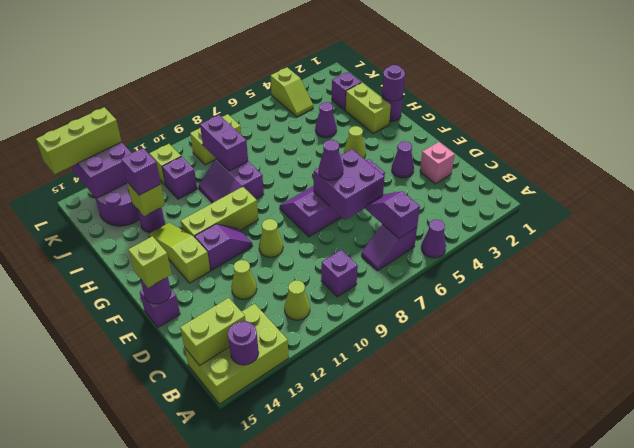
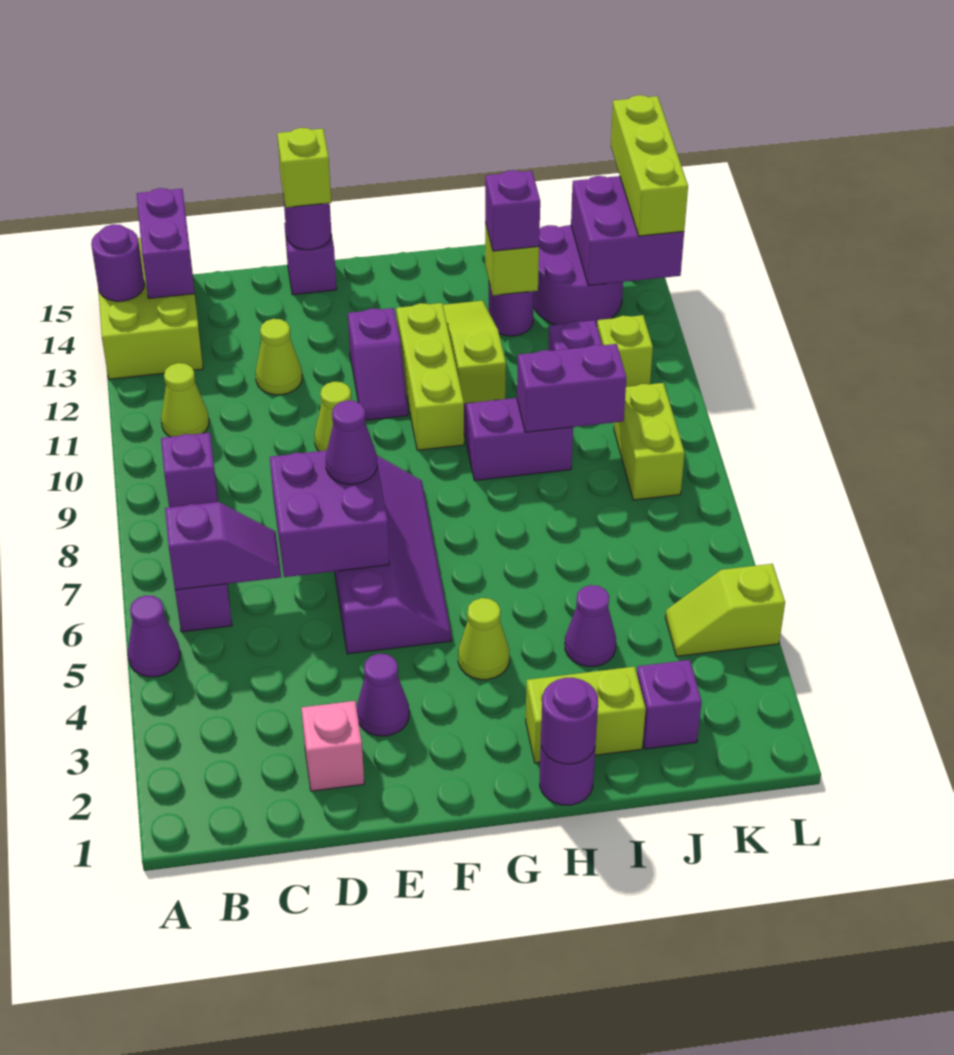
lime 1x2 brick [180,298,246,366] -> purple 1x2 brick [137,188,195,298]
lime 1x3 slope [149,223,210,283] -> lime 1x3 slope turned to [443,301,506,404]

